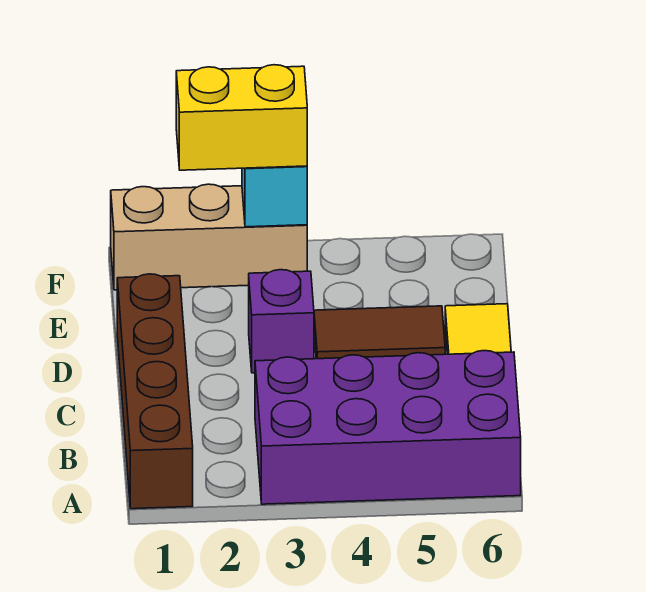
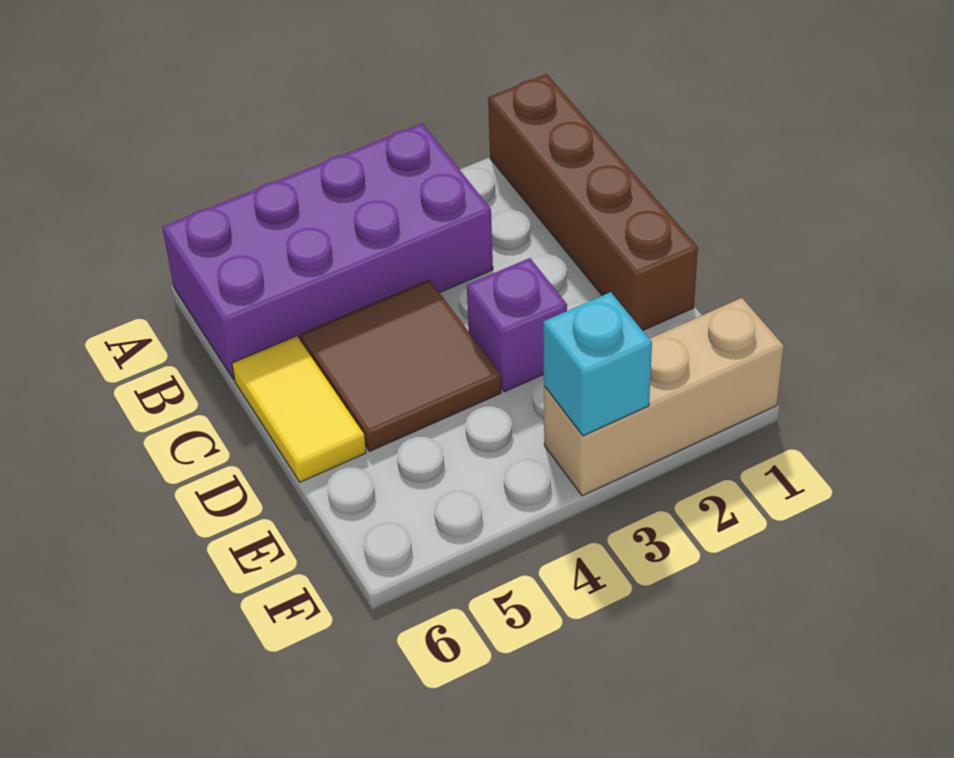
brown 1x2 tile [314,306,445,359] -> brown 2x2 tile [300,280,501,452]
yellow 1x2 brick [176,65,307,170] -> none

